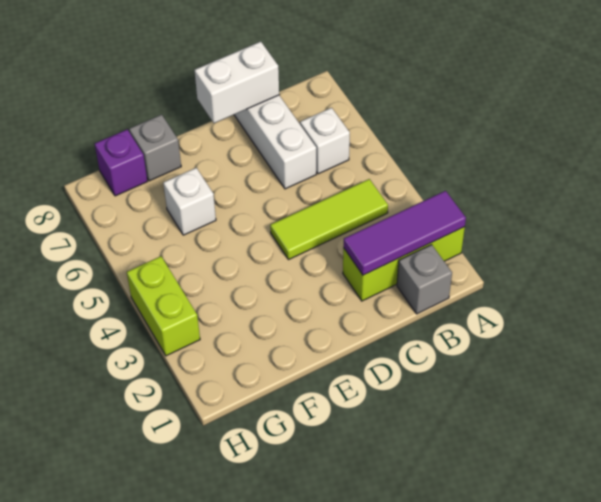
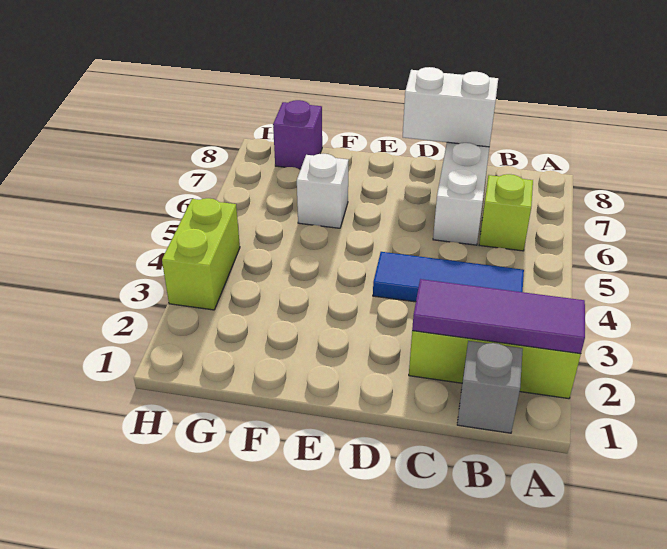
lime 1x3 tile [270,179,388,260] -> blue 1x3 tile [373,252,524,302]
white 1x1 brick [300,108,350,174] -> lime 1x1 brick [479,174,533,251]
grey 1x1 brick [129,115,181,181] -> none

